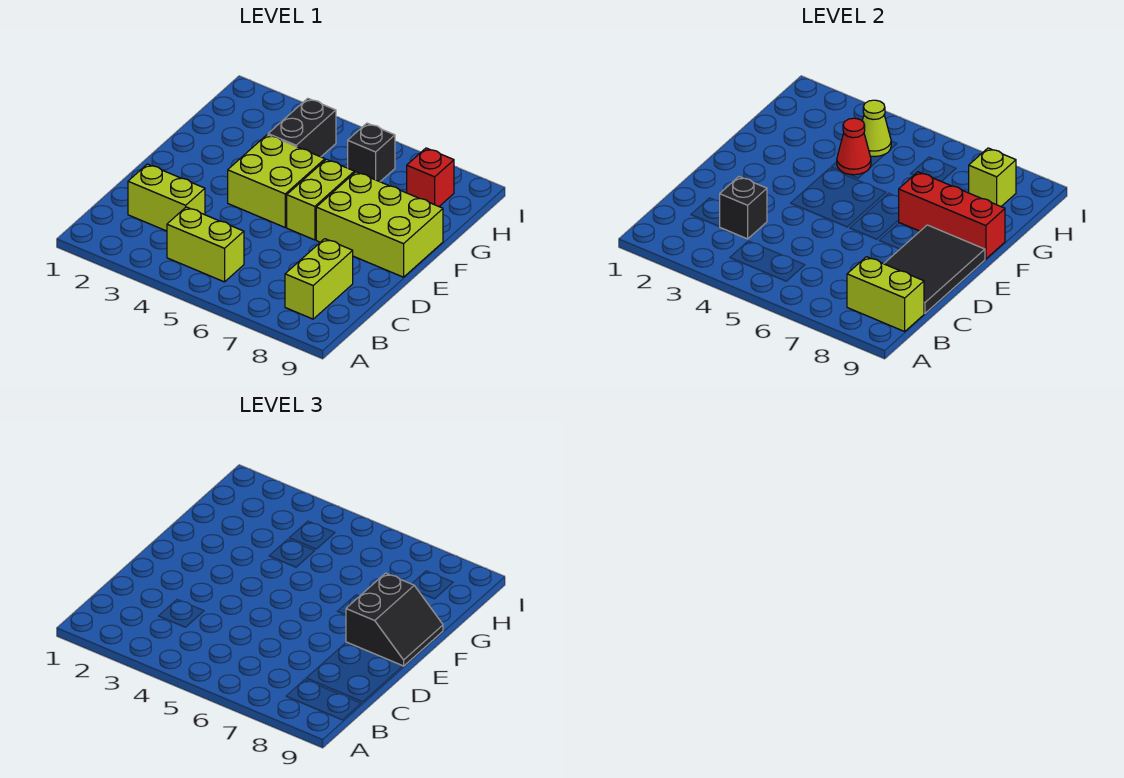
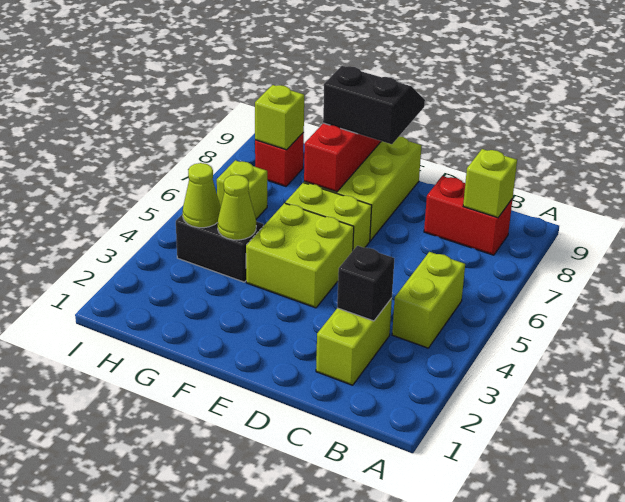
lime 1x2 brick [285,239,353,319] -> red 1x2 brick [424,176,512,255]
lime 1x2 brick [847,257,924,331] -> lime 1x1 brick [463,149,517,218]
black 2x3 tile [884,225,985,313] -> none
red 1x1 cone [837,118,871,175] -> lime 1x1 cone [218,175,256,240]
black 1x1 brick [348,123,395,182] -> lime 1x1 brick [217,160,267,219]

